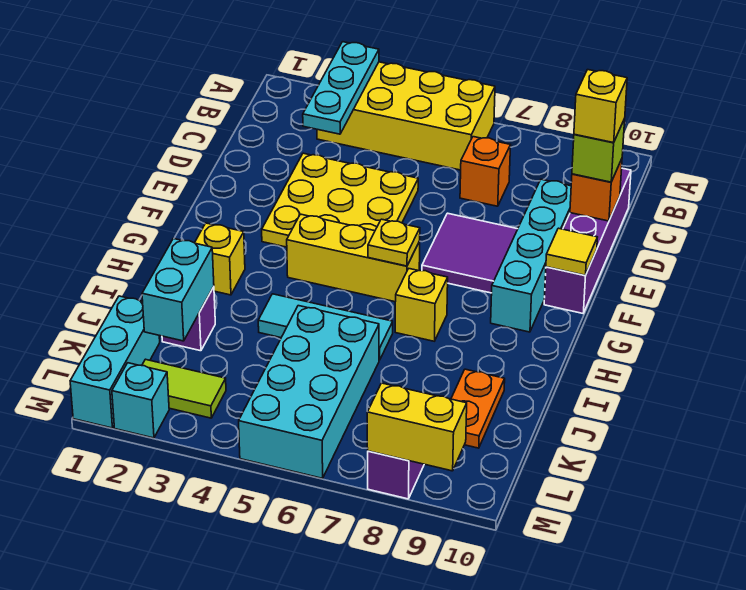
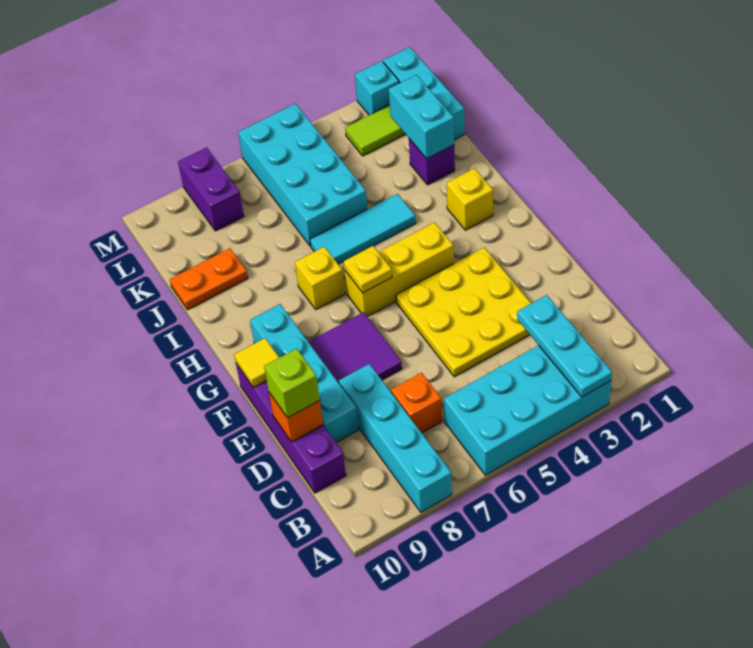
yellow 2x4 brick [317,62,495,170] -> cyan 2x4 brick [444,345,611,475]
none -> cyan 1x4 brick [339,364,452,512]
yellow 1x1 brick [574,70,627,143] -> none
orange 1x2 plate [451,369,505,448] -> orange 1x2 plate turned to [170,248,248,310]
yellow 1x2 brick [367,383,467,471] -> none

